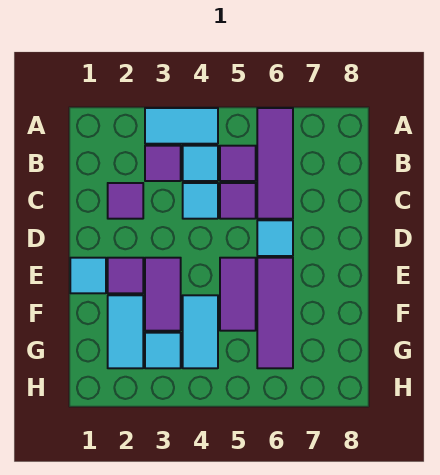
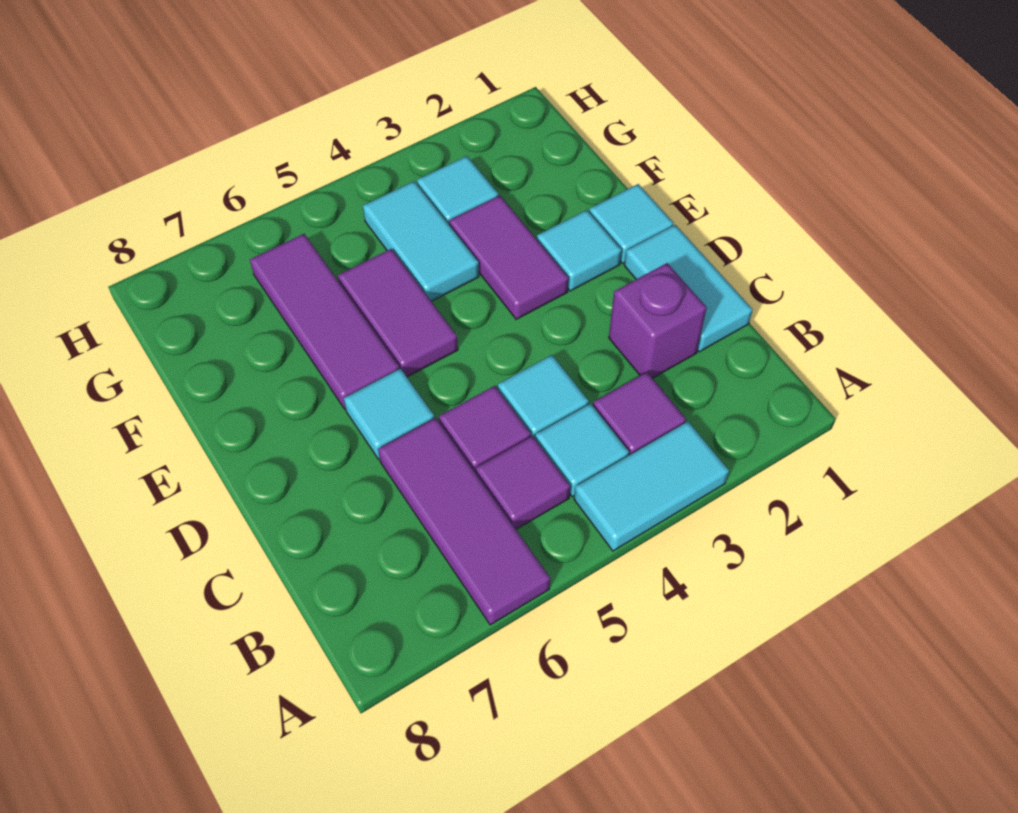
purple 1x1 tile [108,183,143,219] -> purple 1x1 brick [609,263,707,378]
purple 1x1 tile [108,258,143,293] -> cyan 1x1 tile [537,210,622,291]
cyan 1x2 tile [108,295,143,368] -> cyan 1x2 tile moved to [624,225,753,352]

